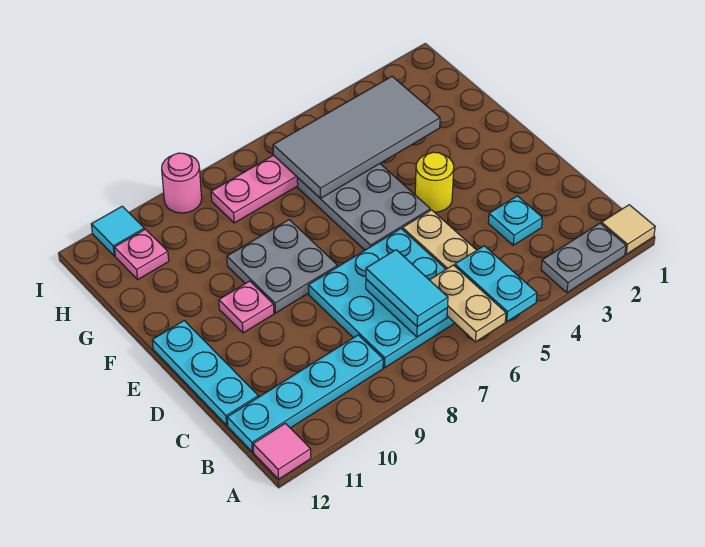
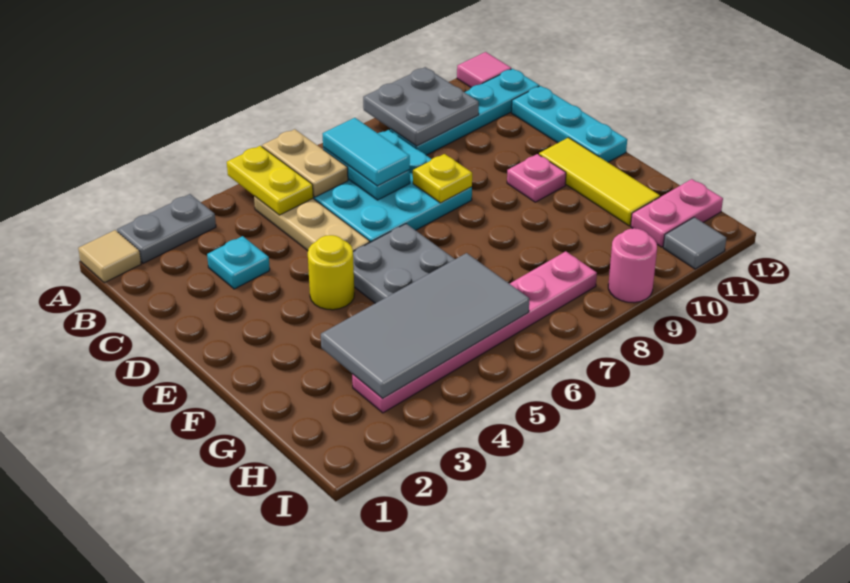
cyan 1x2 plate [455,246,537,322] -> yellow 1x2 plate [227,146,313,215]
none -> yellow 1x1 plate [413,154,472,203]
grey 2x2 plate [227,220,338,313] -> grey 2x2 plate moved to [363,67,479,146]
none -> yellow 1x3 tile [539,138,660,226]
pink 1x1 plate [114,229,169,279] -> pink 1x2 plate [631,179,723,247]
cyan 1x1 tile [91,206,144,256] -> grey 1x1 tile [663,217,726,269]

